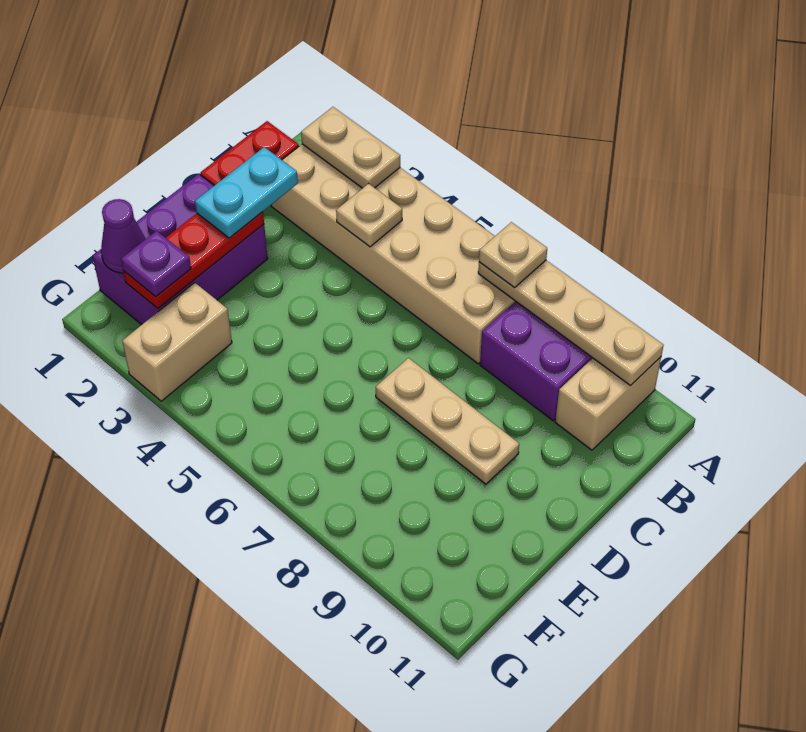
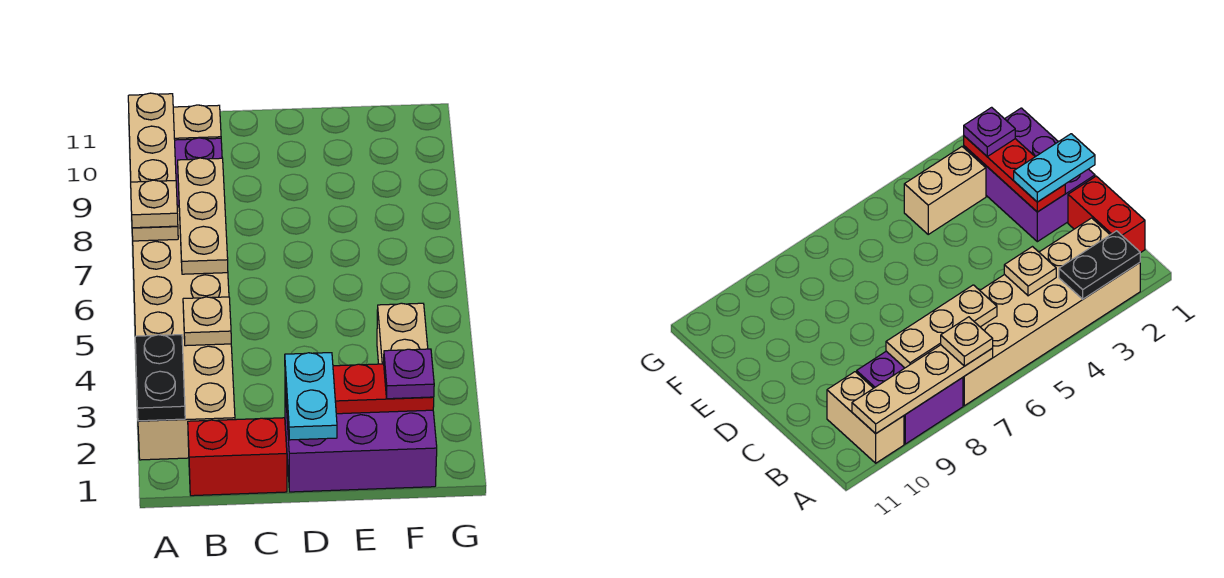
tan 1x2 plate [301,107,400,188] -> black 1x2 plate [135,335,185,421]
cyan 1x2 plate [195,147,298,238] -> cyan 1x2 plate turned to [285,353,337,440]
tan 1x3 plate [376,358,519,484] -> tan 1x3 plate moved to [178,158,228,274]
purple 1x1 cone [101,199,146,273] -> none
tan 1x2 brick [122,283,232,401] -> tan 1x2 brick turned to [377,303,428,364]

